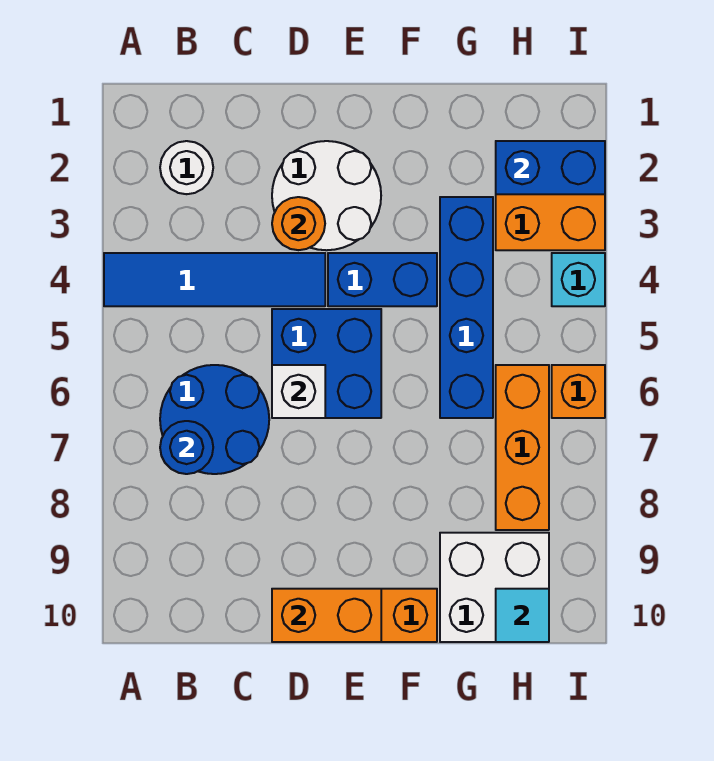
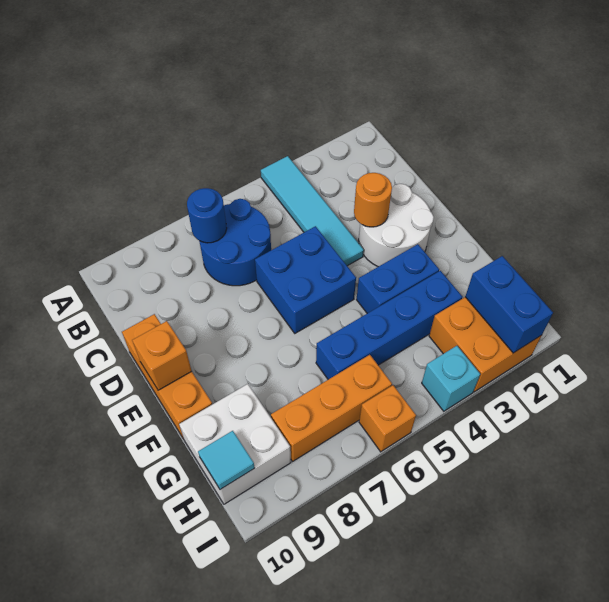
blue 1x4 tile [104,253,325,306] -> cyan 1x4 tile [261,156,364,266]
white 1x1 round brick [160,141,213,194] -> none
white 1x1 brick [272,365,325,418] -> none
orange 1x2 brick [272,589,381,642] -> orange 1x1 brick [132,321,192,390]
blue 1x2 brick [328,253,437,306] -> blue 1x2 brick turned to [357,244,439,313]

